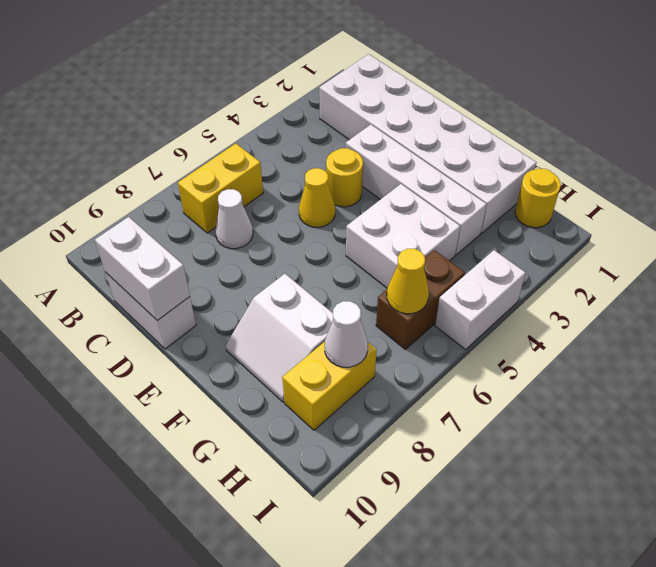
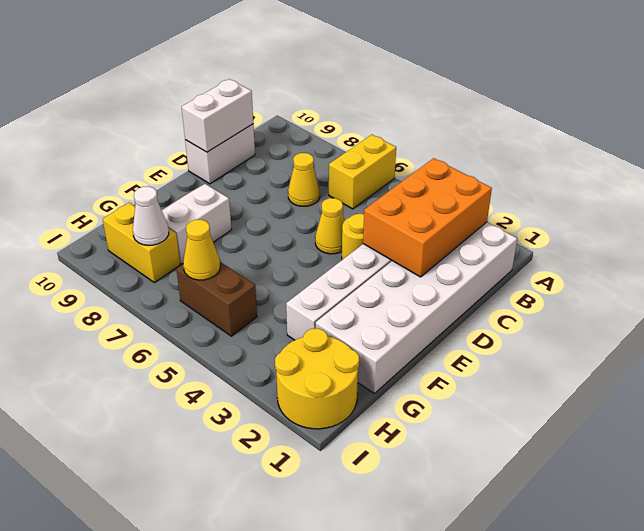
none -> orange 2x3 brick [363,158,492,277]
yellow 1x2 brick [178,143,263,233] -> yellow 1x2 brick turned to [329,135,396,209]
white 1x1 cone [215,189,253,249] -> yellow 1x1 cone [288,153,320,206]
white 2x2 brick [346,184,460,288] -> none
yellow 1x1 round brick [515,169,561,228] -> yellow 2x2 round brick [275,328,359,429]
white 1x2 brick [435,250,526,349] -> none

